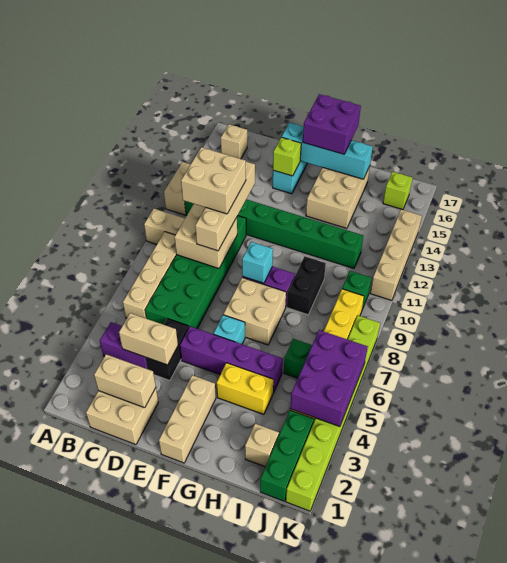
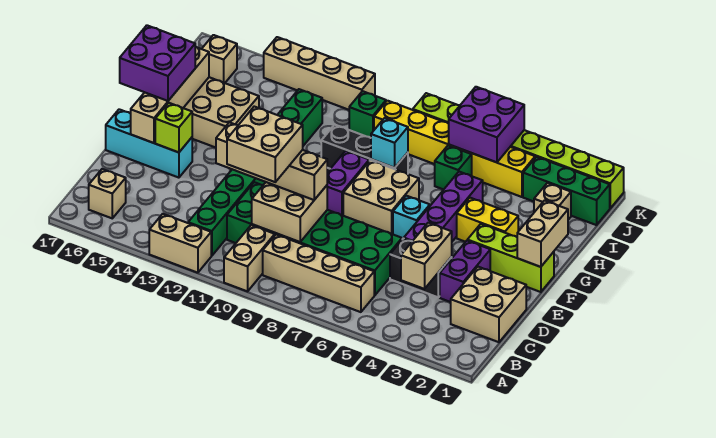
purple 1x2 brick [100,322,147,369] -> purple 1x2 brick moved to [440,240,490,302]
tan 1x2 brick [94,354,156,408] -> tan 1x2 brick moved to [517,201,568,267]
cyan 1x4 brick [282,123,373,179] -> tan 1x4 brick [131,46,209,143]
tan 1x3 brick [159,375,216,463] -> lime 1x3 brick [468,224,554,292]
cyan 1x1 brick [242,242,273,283] -> cyan 1x1 brick moved to [371,118,408,168]
yellow 1x2 brick [217,363,273,414] -> yellow 1x2 brick turned to [457,198,518,242]
black 1x2 brick [287,256,326,315] -> black 1x3 brick [321,125,408,174]
purple 2x3 brick [290,330,368,427] -> purple 2x2 brick [449,87,524,162]
lime 1x1 brick [383,172,412,210] -> tan 1x1 brick [202,35,237,83]

